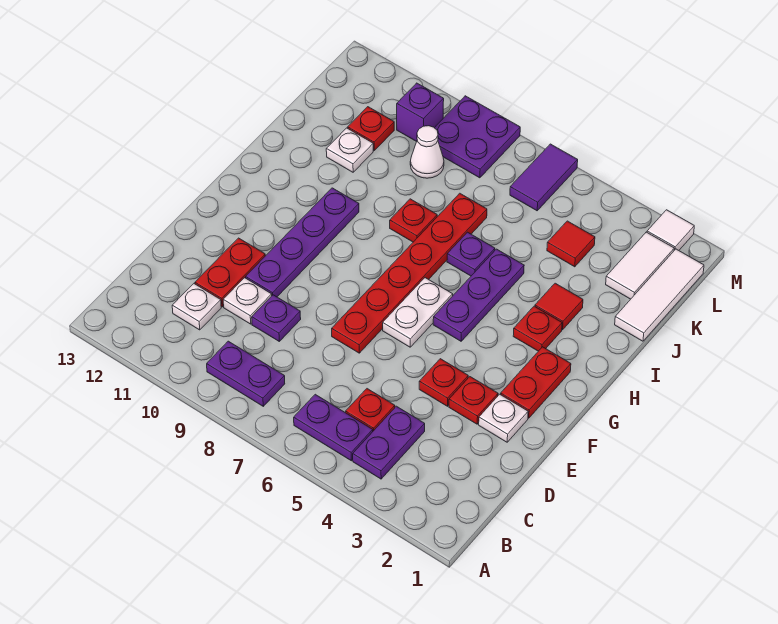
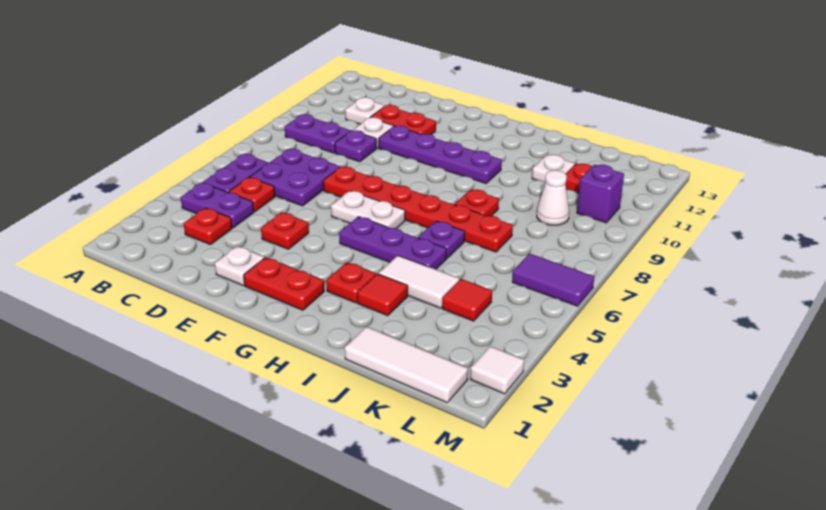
purple 1x2 plate [207,341,285,406] -> purple 1x2 plate turned to [285,114,351,153]
red 1x1 plate [449,377,498,424] -> red 1x1 plate moved to [184,208,232,245]
white 1x2 tile [606,232,674,299] -> white 1x2 tile moved to [379,256,459,308]
purple 2x2 plate [435,96,520,178] -> purple 2x2 plate moved to [250,149,340,206]

